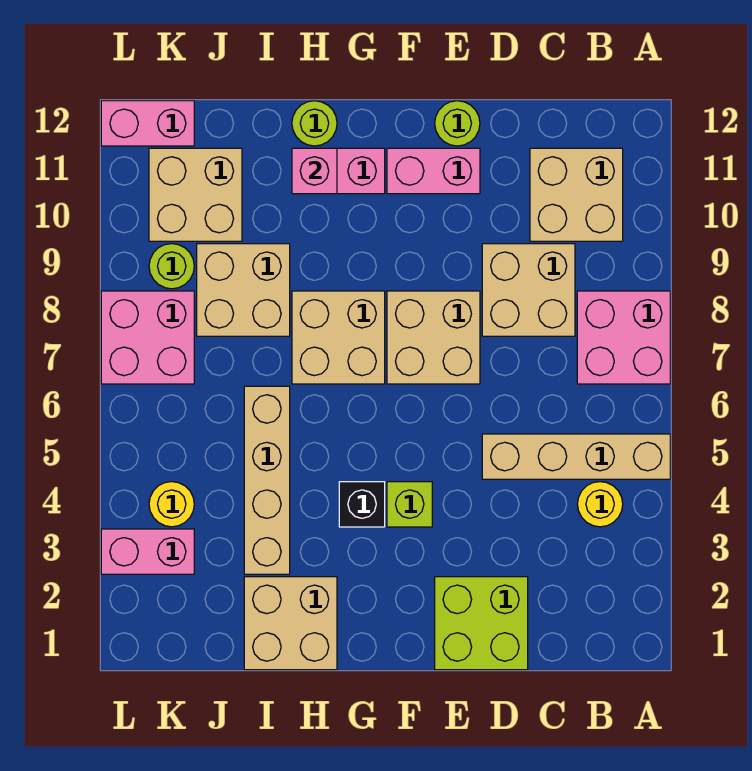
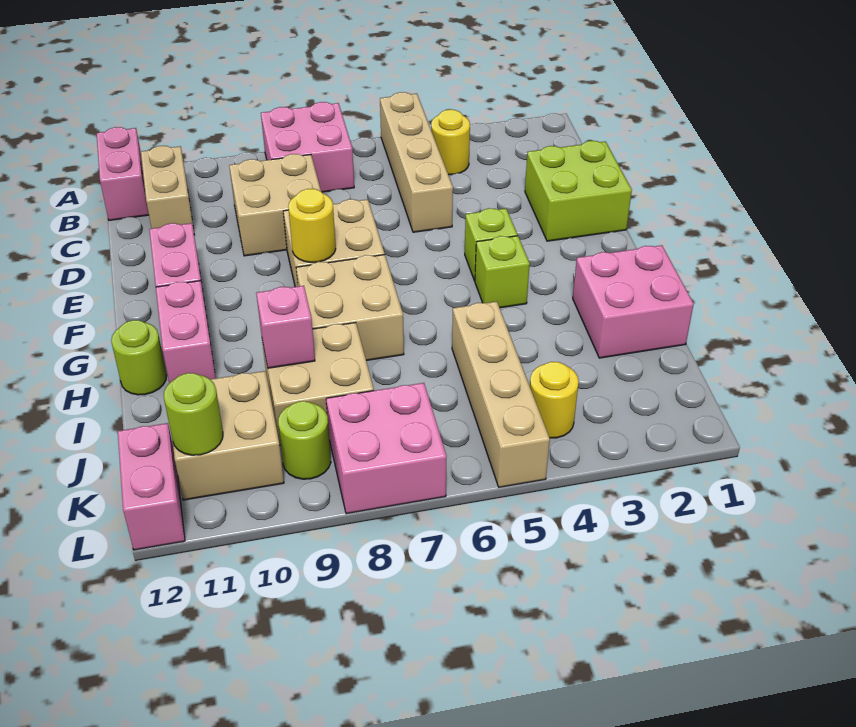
tan 2x2 brick [530,148,623,241] -> tan 1x2 brick [141,146,194,231]
lime 1x1 round brick [435,101,480,146] -> lime 1x1 round brick moved to [164,373,223,455]
none -> yellow 1x1 round brick [288,189,336,262]
black 1x1 brick [339,482,385,527] -> lime 1x1 brick [475,236,530,308]
tan 2x2 brick [244,577,337,670] -> pink 2x2 brick [573,245,694,358]
pink 1x1 brick [292,148,337,194] -> pink 1x1 brick moved to [256,286,315,368]
tan 1x4 brick [244,386,290,574] -> tan 1x4 brick turned to [452,302,550,487]
pink 1x2 brick [101,529,194,574] -> pink 1x2 brick moved to [97,127,149,220]

